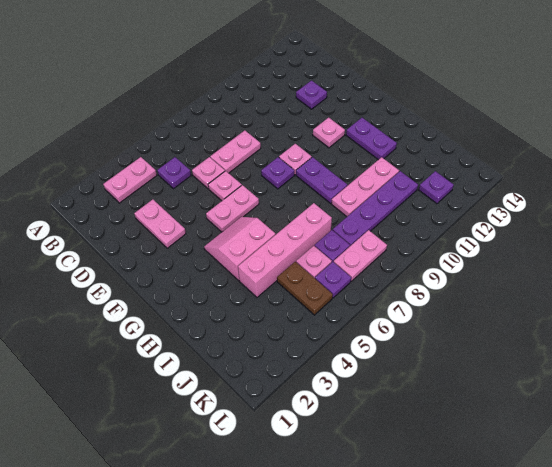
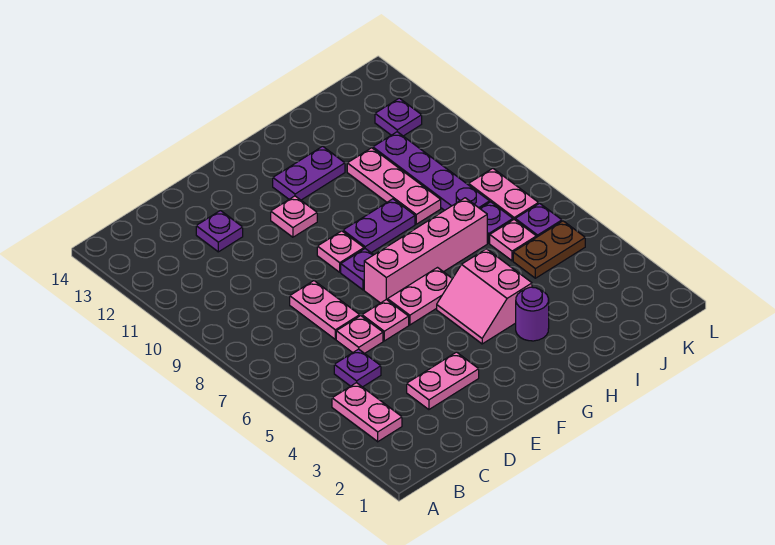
pink 1x2 plate [206,185,259,232] -> pink 1x2 plate turned to [388,268,452,325]
none -> purple 1x1 round brick [516,287,549,341]
pink 1x4 brick [238,203,332,297] -> pink 1x4 brick turned to [364,198,487,303]

